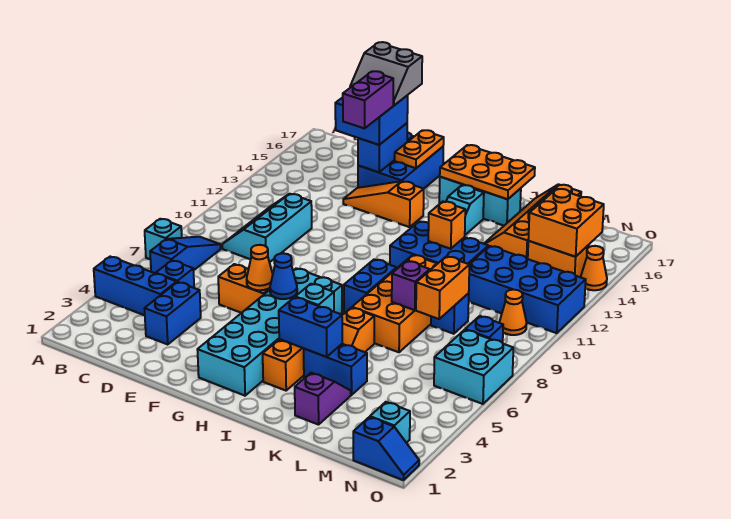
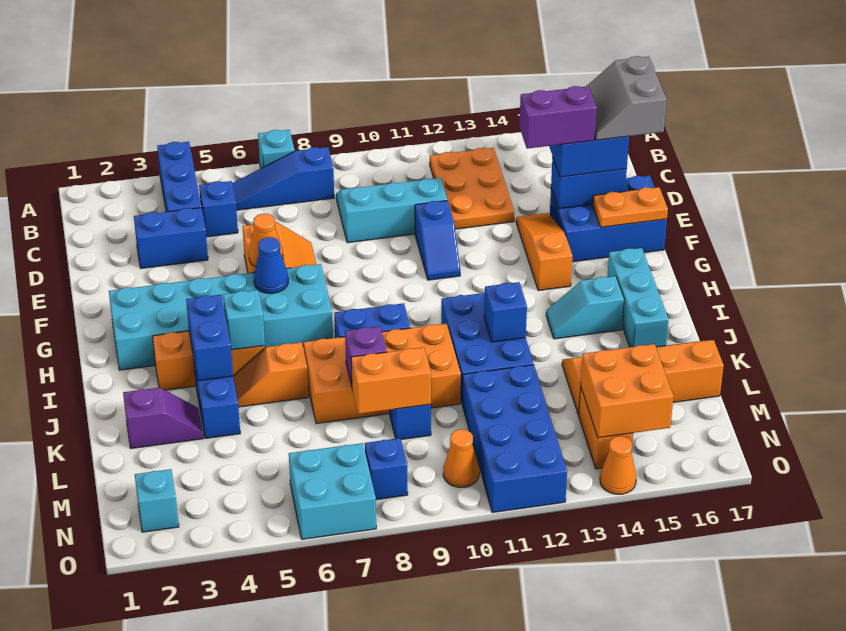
blue 1x3 slope [150,237,221,273] -> blue 1x3 slope turned to [232,147,334,210]
orange 2x3 plate [440,145,535,199] -> orange 2x3 plate moved to [430,148,514,229]
orange 1x1 brick [428,202,465,249] -> blue 1x1 brick [484,282,527,342]
blue 1x2 slope [353,417,419,480] -> blue 1x2 slope moved to [415,201,461,280]

